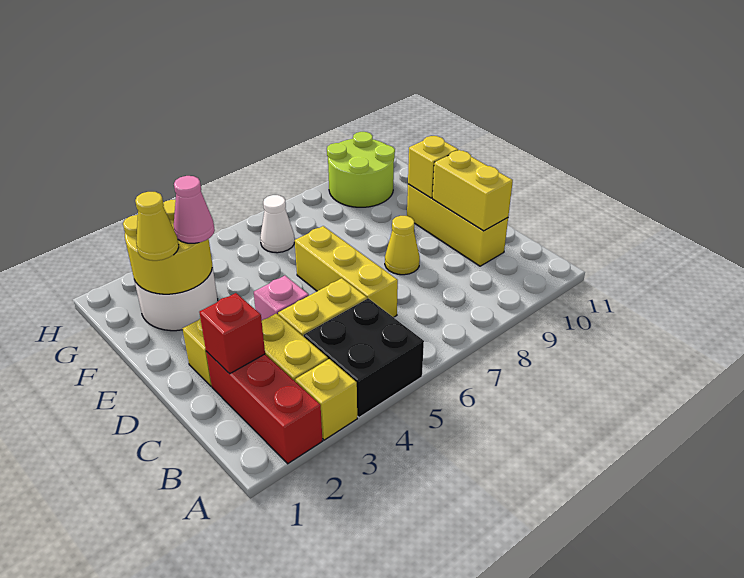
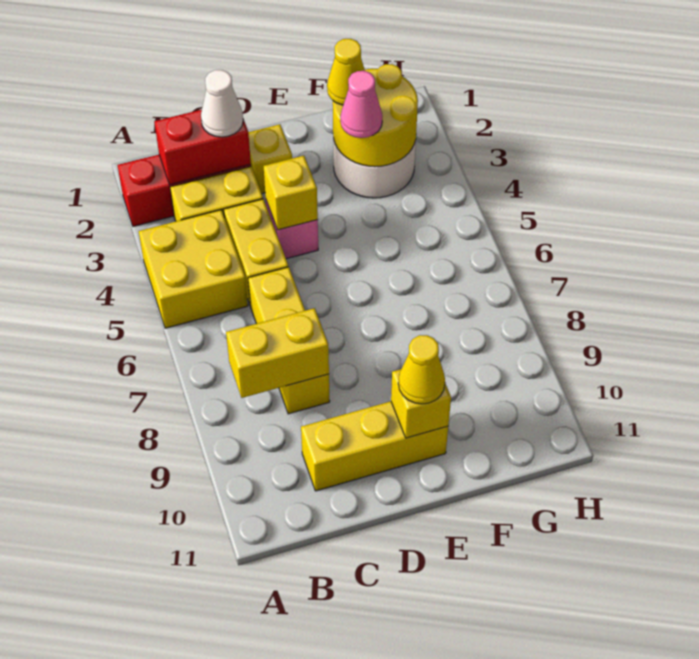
yellow 1x1 brick [295,359,357,440] -> yellow 1x1 brick moved to [264,156,318,230]
black 2x2 brick [304,298,424,417] -> yellow 2x2 brick [139,210,248,328]
red 1x1 brick [199,293,265,374] -> red 1x2 brick [154,110,251,185]
yellow 1x3 brick [295,226,398,317] -> yellow 1x3 brick turned to [248,267,330,414]
yellow 1x2 brick [432,150,513,231] -> yellow 1x2 brick moved to [226,308,329,398]
yellow 1x1 cone [385,216,420,275] -> yellow 1x1 cone moved to [398,335,445,404]
white 1x1 cone [260,195,295,253] -> white 1x1 cone moved to [201,70,243,137]
lime 2x2 round brick [327,132,395,207] -> none

